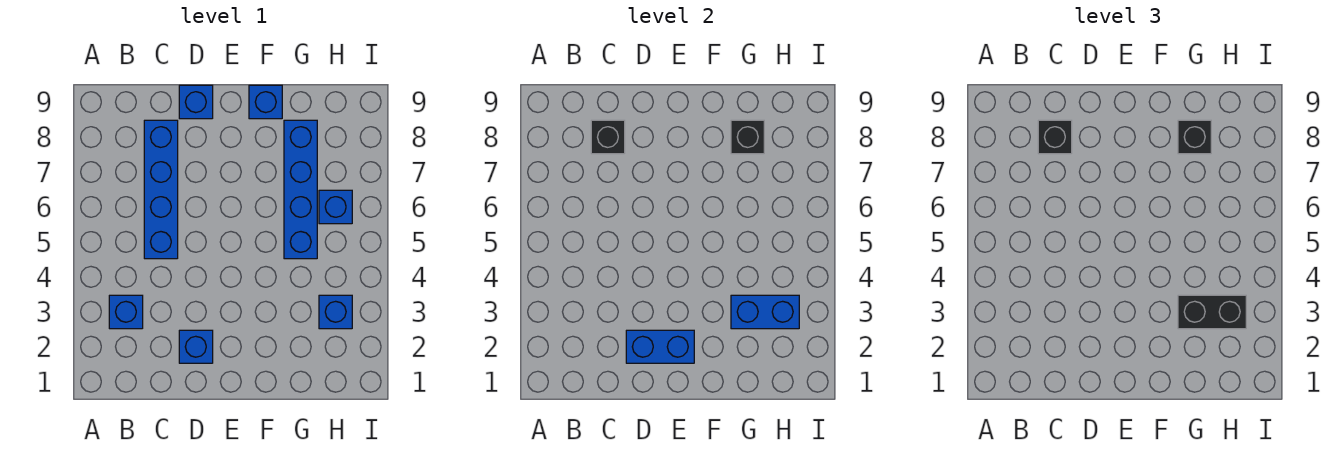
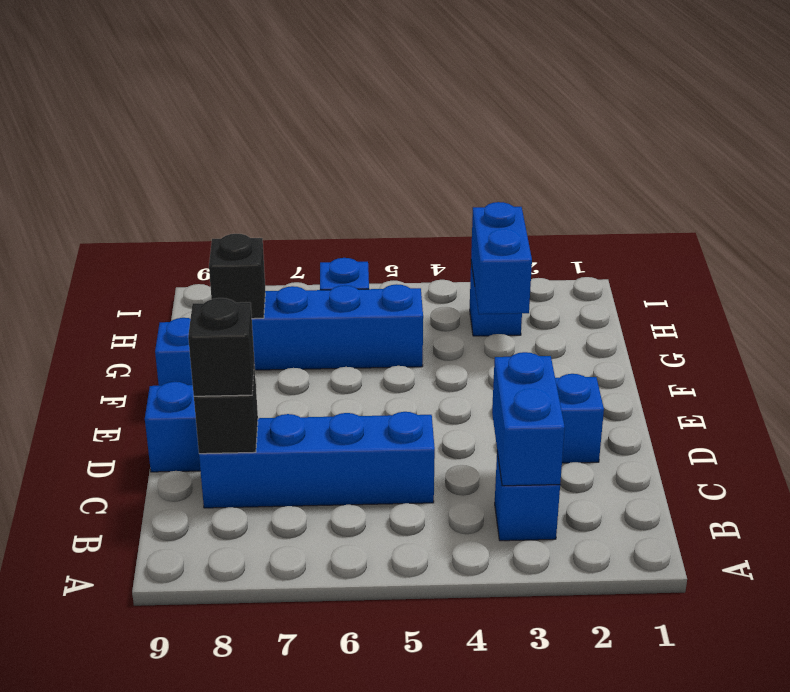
blue 1x2 brick [626,330,694,363] -> blue 1x2 brick moved to [492,352,565,486]
black 1x2 brick [1178,295,1246,329] -> none
black 1x1 brick [1178,120,1211,154] -> none

